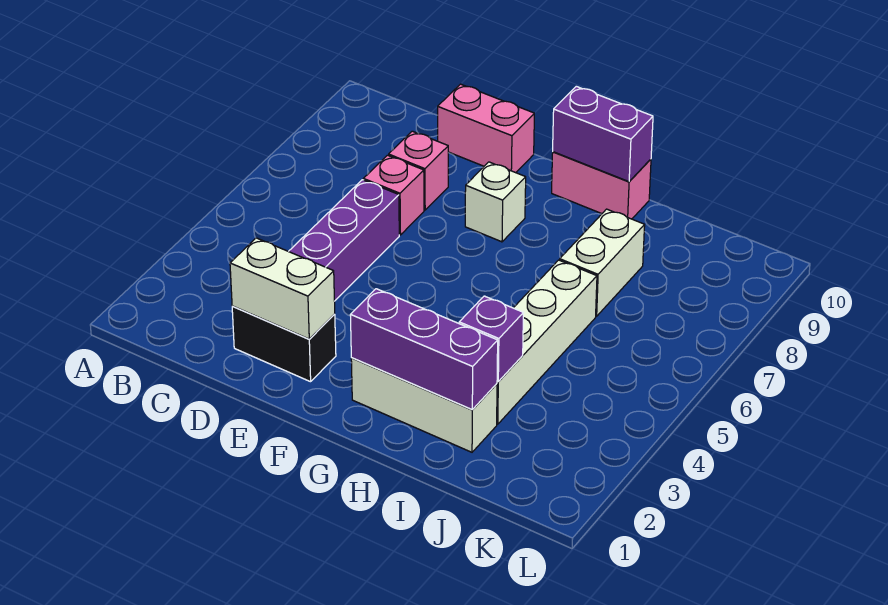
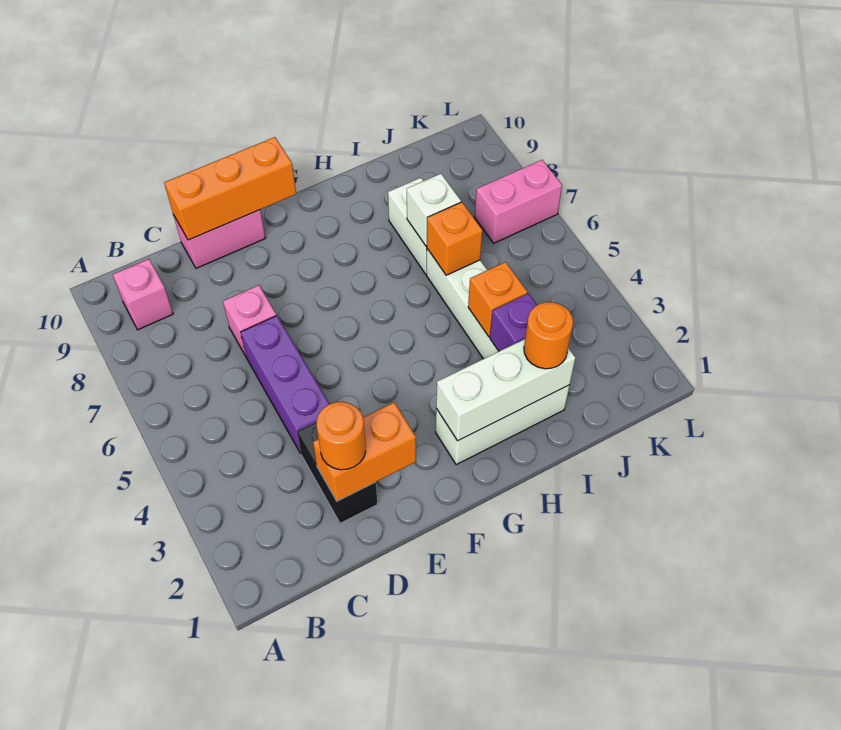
black 1x2 brick [232,306,336,382] -> black 1x2 brick turned to [297,422,378,523]
white 1x2 brick [230,238,335,339] -> orange 1x2 brick [313,403,416,501]
none -> orange 1x1 round brick [317,402,366,470]
pink 1x1 brick [389,131,448,210] -> pink 1x1 brick moved to [113,259,173,330]
none -> orange 1x3 brick [164,137,296,240]
white 1x1 brick [465,162,526,242] -> white 1x1 brick moved to [407,174,461,246]
purple 1x3 brick [350,289,498,410] -> white 1x3 brick [436,339,575,441]
pink 1x2 brick [552,152,651,219] -> pink 1x2 brick moved to [475,160,562,243]
purple 1x2 brick [553,86,653,182] -> none
none -> orange 1x1 round brick [524,302,573,369]
none -> orange 1x1 brick [468,262,527,337]
none -> orange 1x1 brick [427,202,482,275]

